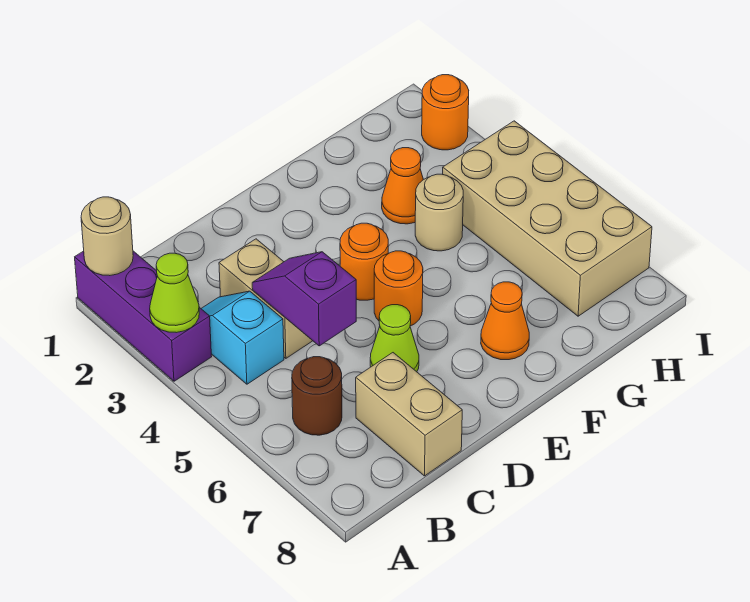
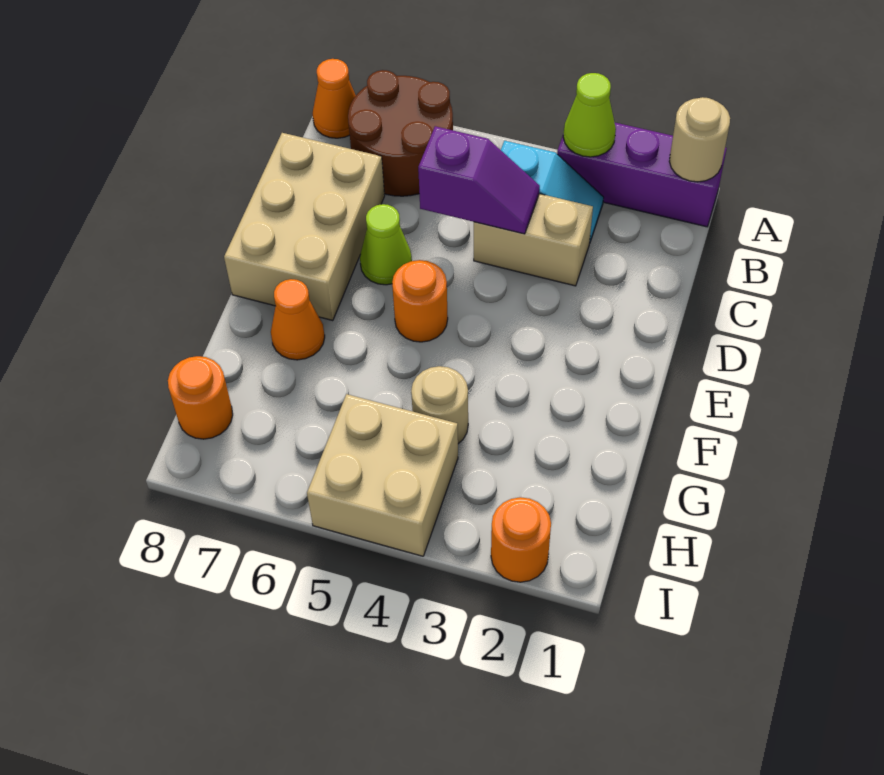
brown 1x1 round brick [292,357,342,435] -> brown 2x2 round brick [348,70,453,196]
tan 1x2 brick [356,353,462,476] -> tan 2x3 brick [224,133,385,321]
orange 1x1 round brick [340,223,388,300] -> orange 1x1 round brick moved to [168,356,233,439]
orange 1x1 cone [382,148,423,224] -> orange 1x1 cone moved to [313,59,356,138]
tan 2x4 brick [443,121,652,316] -> tan 2x2 brick [307,394,458,556]

